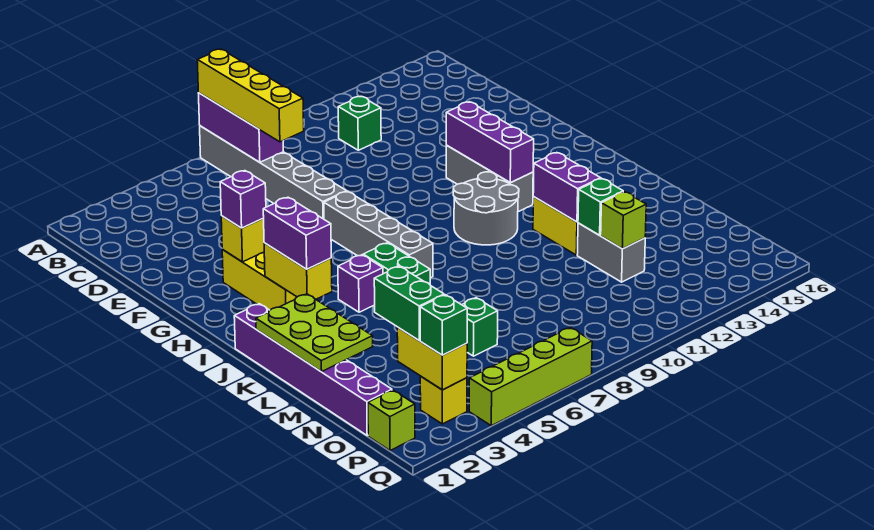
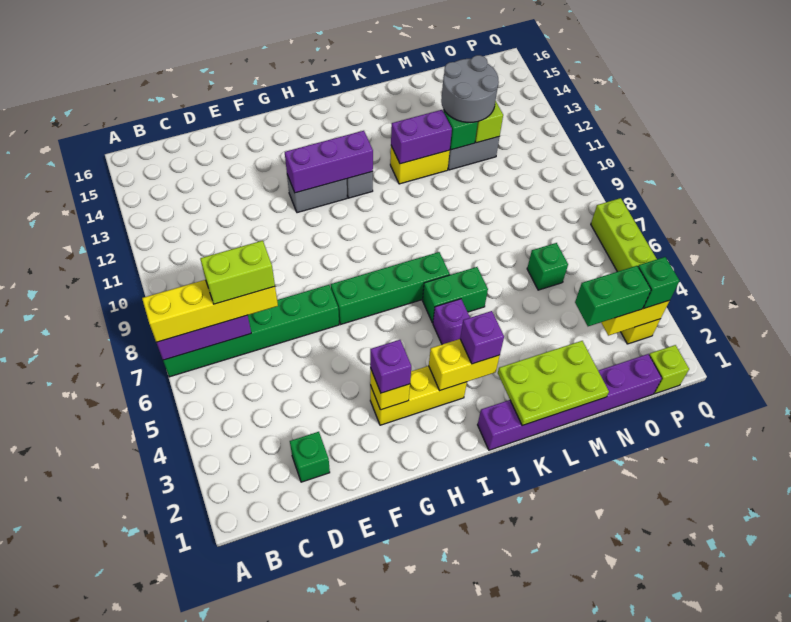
grey 1x6 brick [200,126,347,219] -> green 1x6 brick [163,285,339,377]
none -> lime 1x2 brick [200,241,275,304]
green 1x1 brick [338,97,381,150] -> green 1x1 brick moved to [290,432,330,482]
grey 1x4 brick [324,191,433,278] -> green 1x4 brick [331,252,450,324]
purple 1x2 brick [263,197,331,269] -> purple 1x1 brick [460,311,504,364]
grey 2x2 round brick [453,172,519,245] -> grey 2x2 round brick moved to [441,55,499,122]

